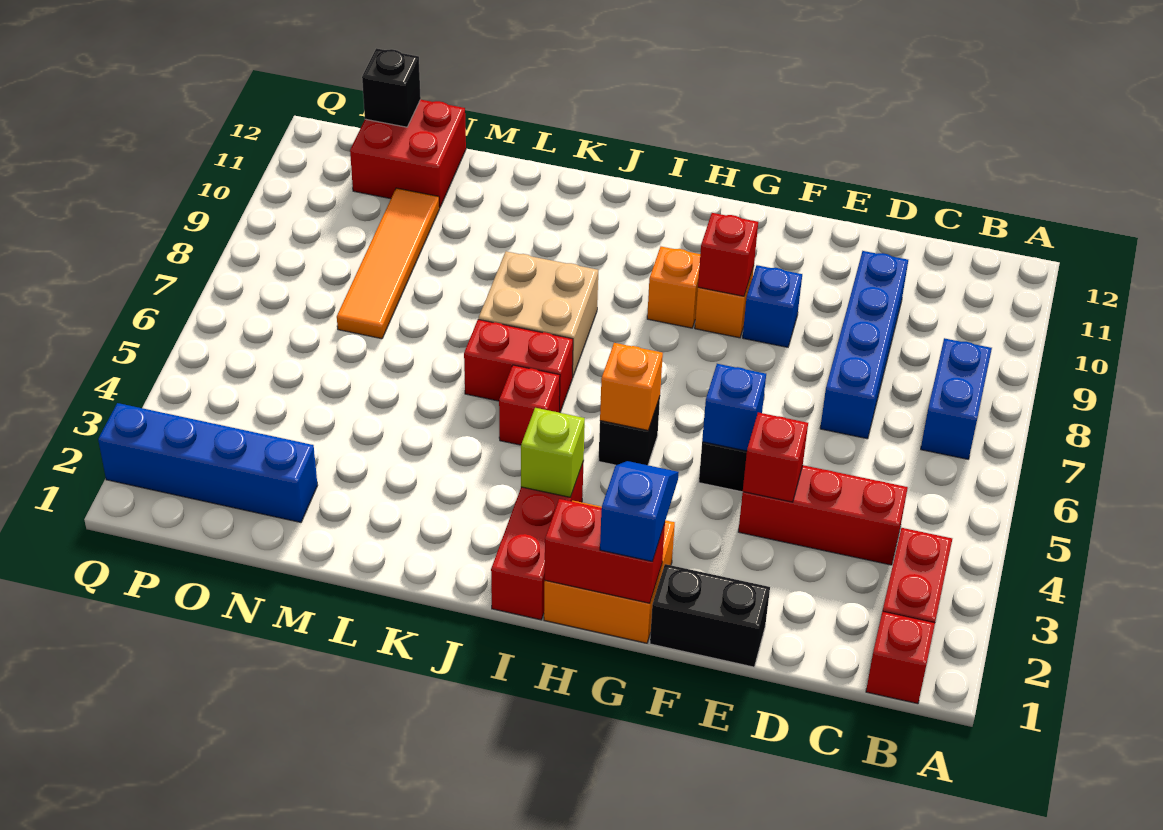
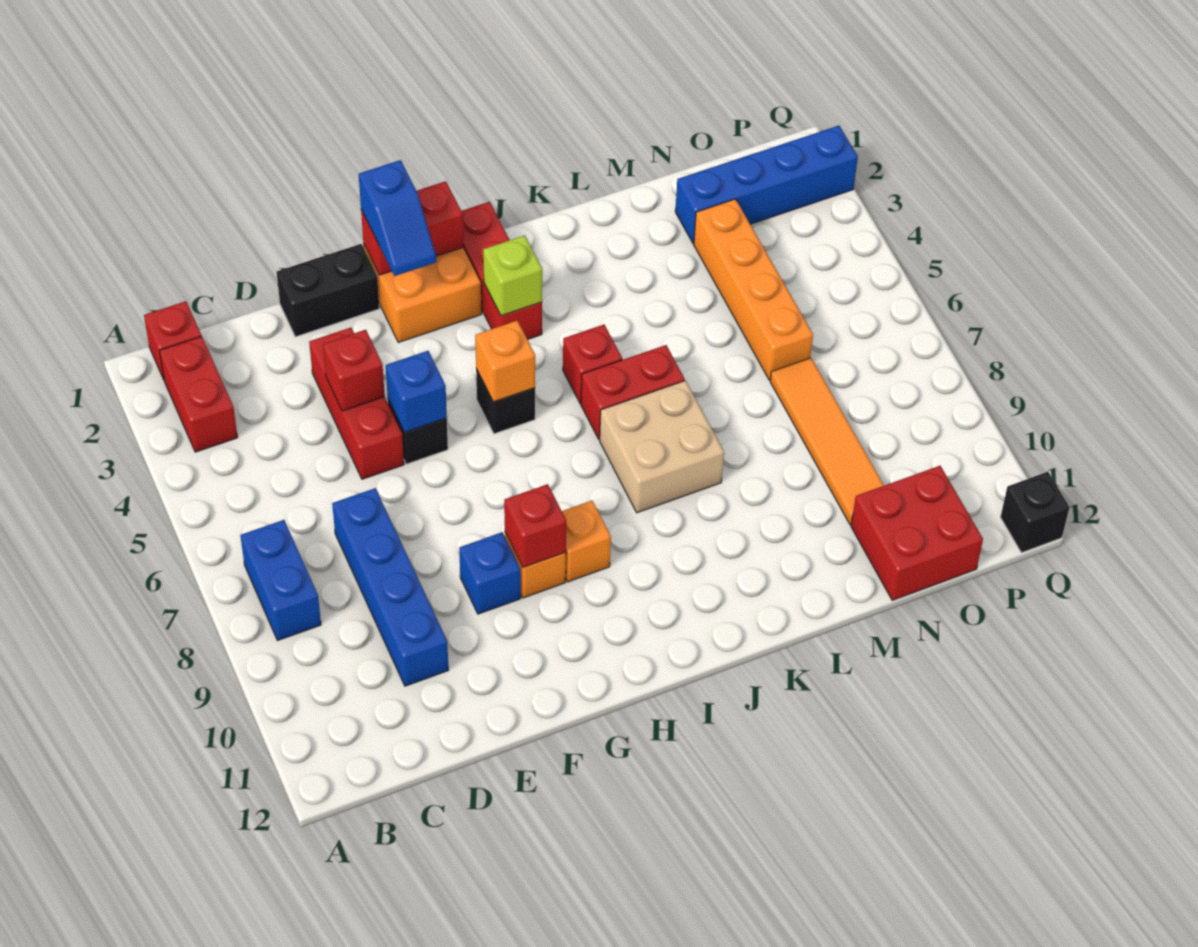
red 1x3 brick [738,465,908,565] -> red 1x3 brick turned to [309,328,404,479]
none -> orange 1x4 brick [694,199,813,380]
black 1x1 brick [362,48,421,127] -> black 1x1 brick moved to [1001,472,1069,552]

